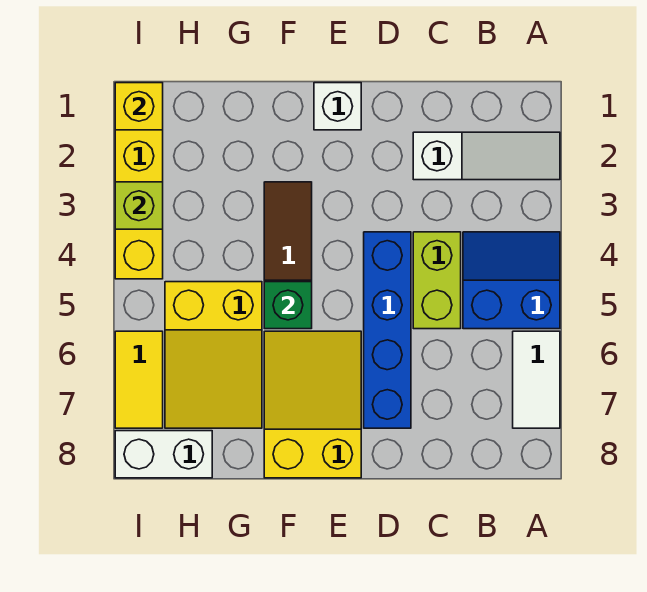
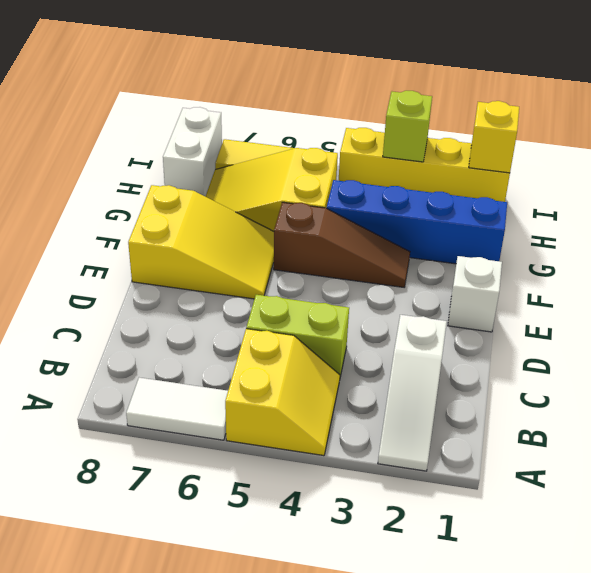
blue 2x2 slope [463,232,560,329] -> yellow 2x2 slope [225,329,340,456]
blue 1x4 brick [364,232,411,428] -> blue 1x4 brick moved to [327,180,507,264]
green 1x1 brick [264,282,312,329] -> none

